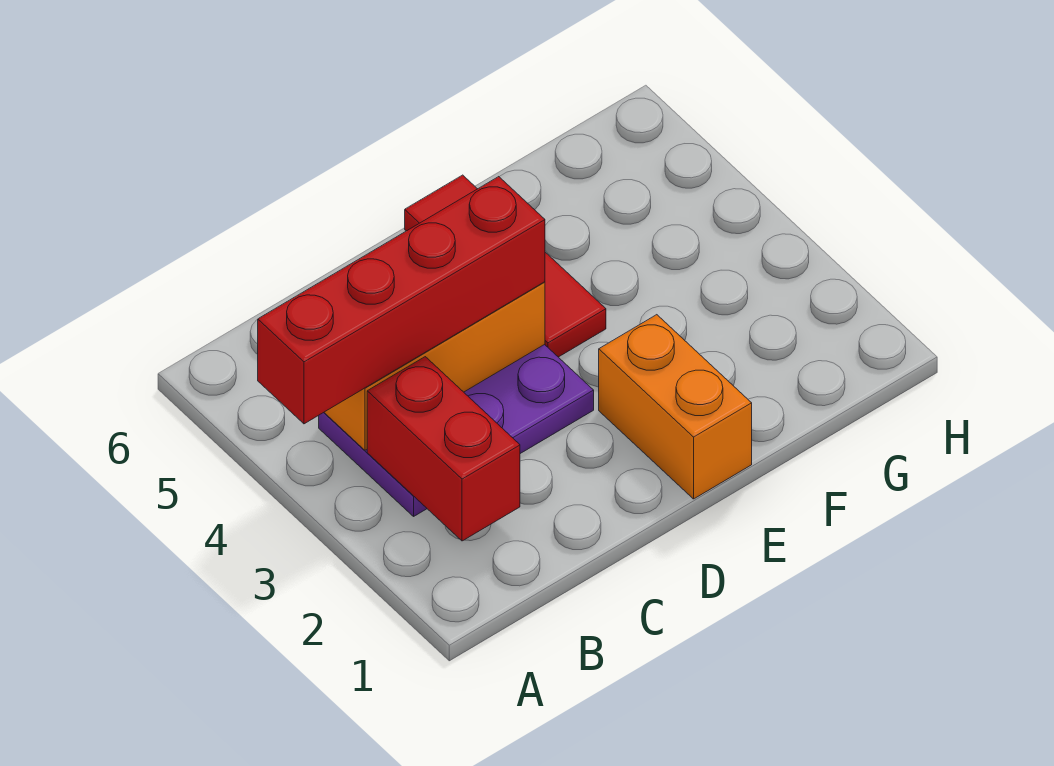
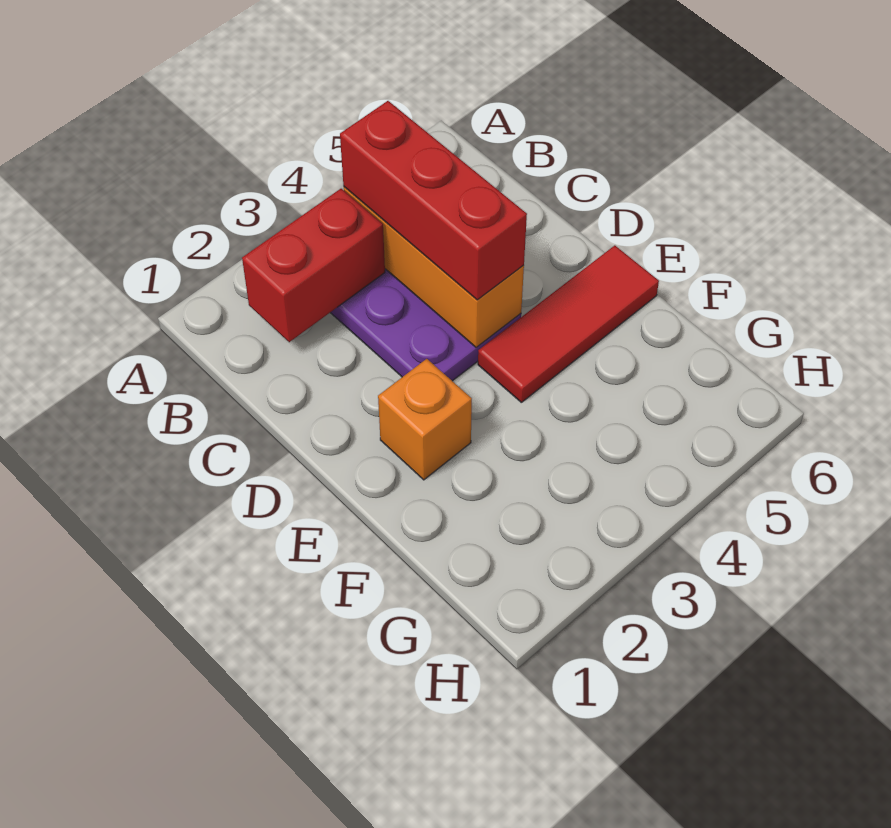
red 1x4 brick [258,177,545,424] -> red 1x3 brick [340,101,527,300]
orange 1x2 brick [599,315,752,499] -> orange 1x1 brick [378,359,472,480]

